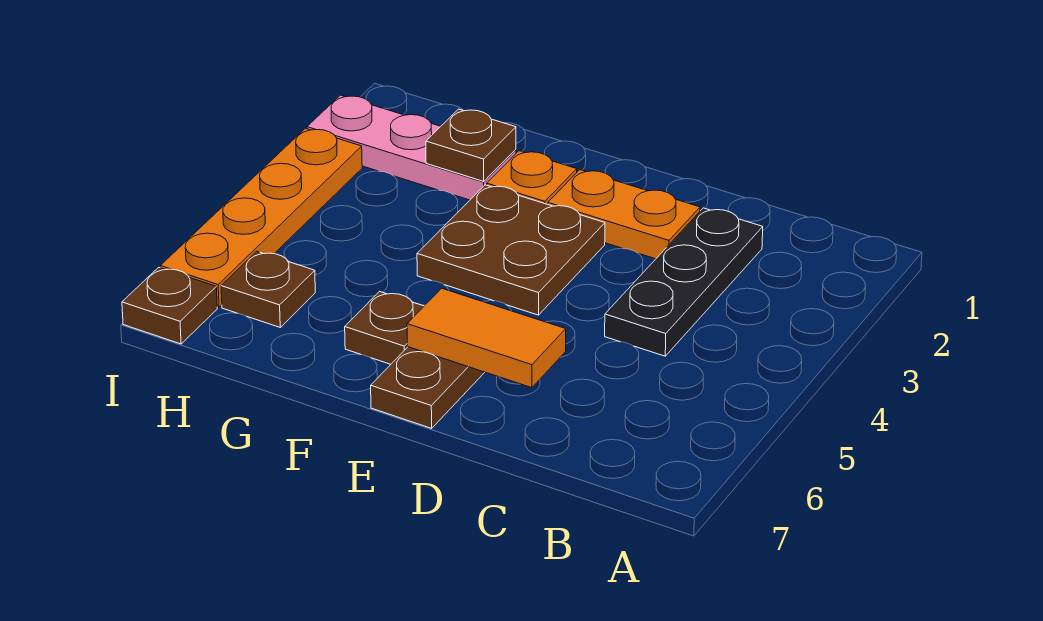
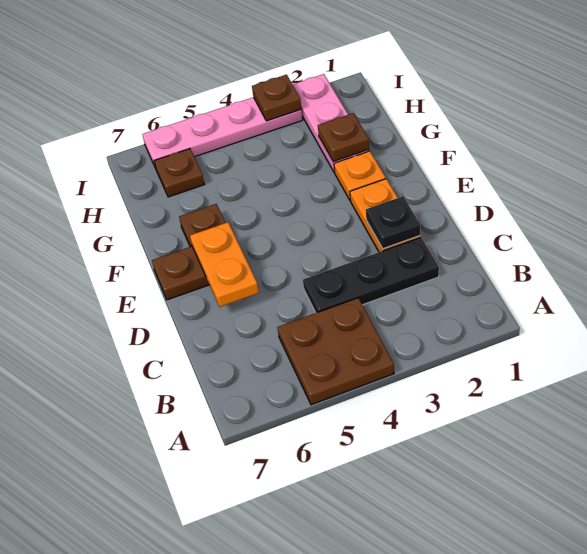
none -> black 1x1 plate [366,196,420,249]
orange 1x2 tile [407,288,566,388] -> orange 1x2 plate [190,222,259,307]
brown 2x2 plate [417,185,605,315] -> brown 2x2 plate moved to [277,298,394,405]
orange 1x4 plate [160,128,362,307] -> pink 1x4 plate [142,97,303,168]
brown 1x1 plate [122,267,217,344] -> brown 1x1 plate moved to [252,75,301,121]

